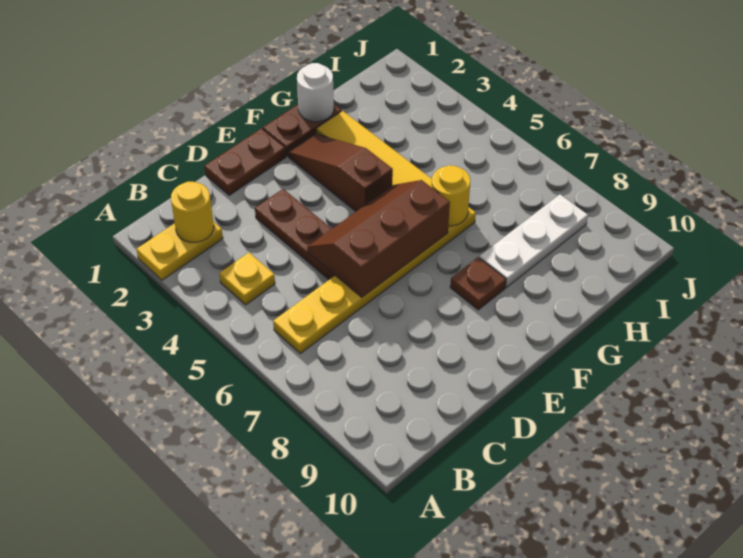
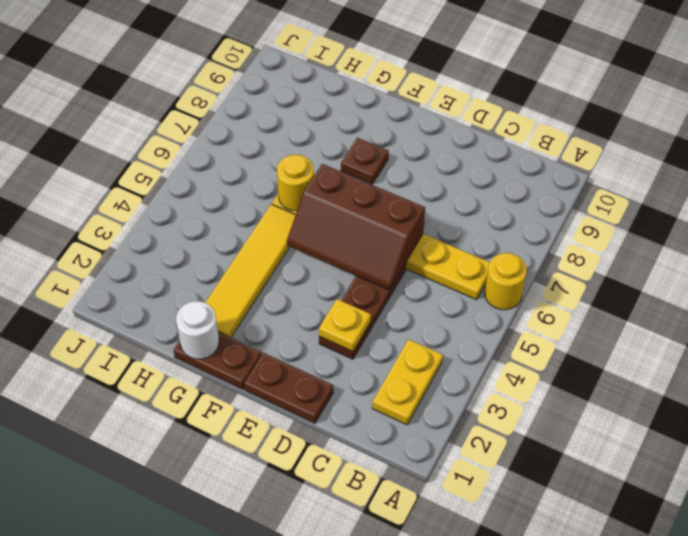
yellow 1x2 plate [137,222,223,280] -> yellow 1x2 plate turned to [372,339,443,425]
yellow 1x1 round brick [171,182,214,242] -> yellow 1x1 round brick moved to [485,253,527,310]
yellow 1x1 plate [219,253,275,305] -> yellow 1x1 plate moved to [319,299,371,351]
brown 1x3 slope [288,134,393,211] -> none
white 1x3 plate [479,195,588,288] -> none

